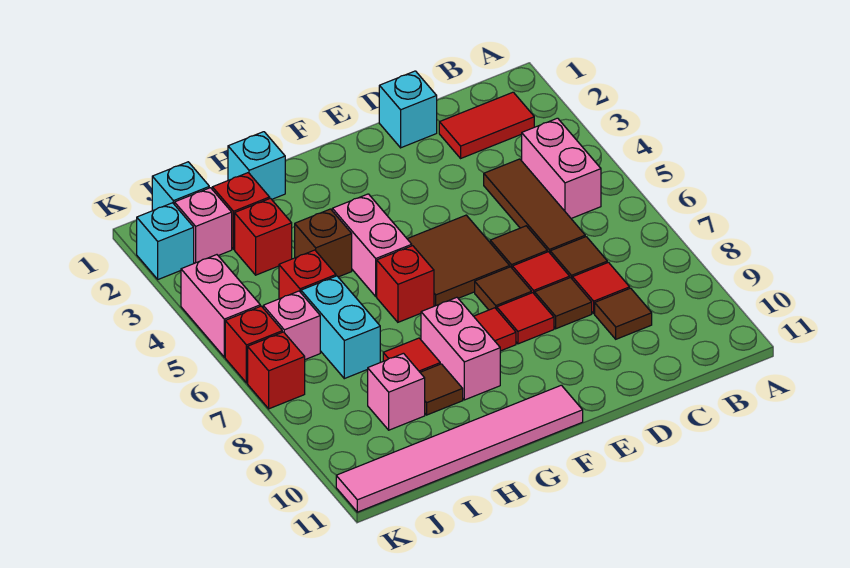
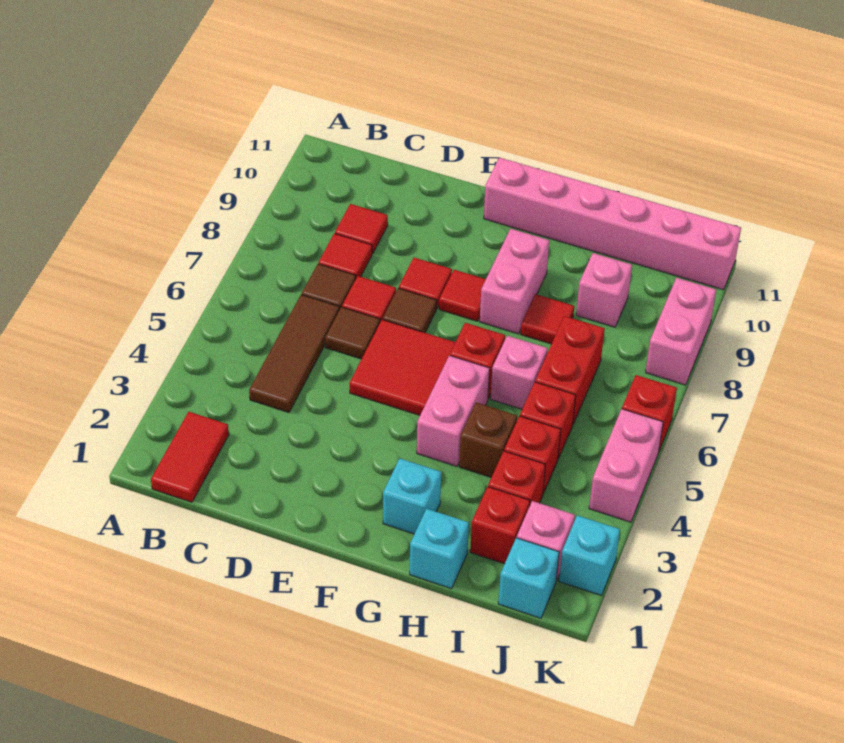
red 1x2 tile [439,92,534,158] -> red 1x2 tile turned to [151,412,229,502]
pink 1x2 brick [522,118,601,218] -> pink 1x2 brick moved to [646,278,716,385]
brown 1x1 tile [595,288,652,339] -> red 1x1 tile [335,204,388,254]
cyan 1x1 brick [379,71,437,148] -> cyan 1x1 brick moved to [383,458,441,534]
brown 1x1 tile [535,278,592,329] -> none
brown 2x2 tile [408,215,510,306] -> red 2x2 tile [349,320,455,415]
pink 1x6 tile [336,385,583,512] -> pink 1x6 brick [484,158,741,290]
brown 1x1 tile [420,364,463,415] -> none
cyan 1x2 brick [301,276,380,379] -> red 1x2 brick [535,316,605,424]
pink 1x1 brick [263,291,320,360] -> pink 1x1 brick moved to [491,336,547,409]
red 1x1 brick [248,332,305,409] -> red 1x1 brick moved to [504,416,561,494]

